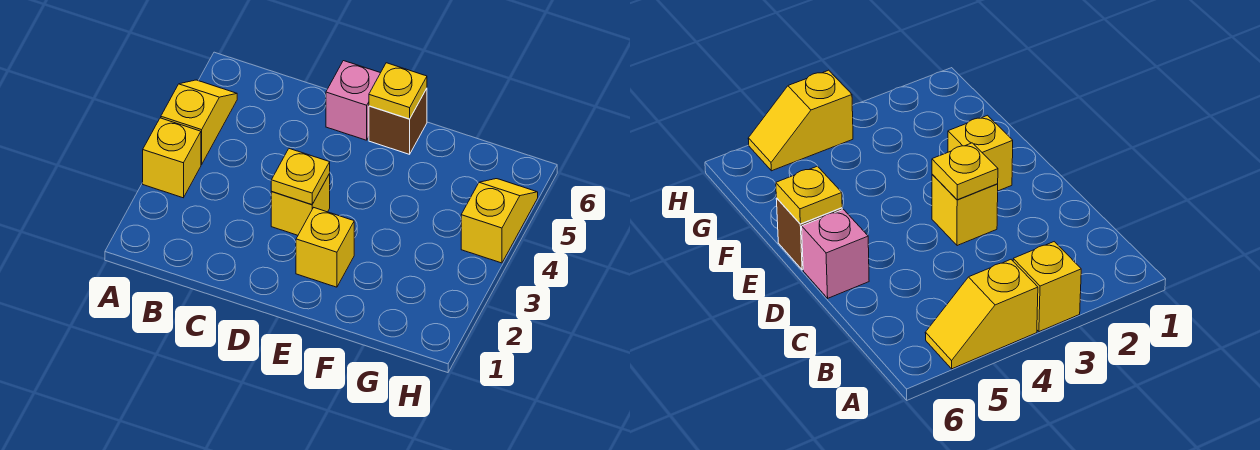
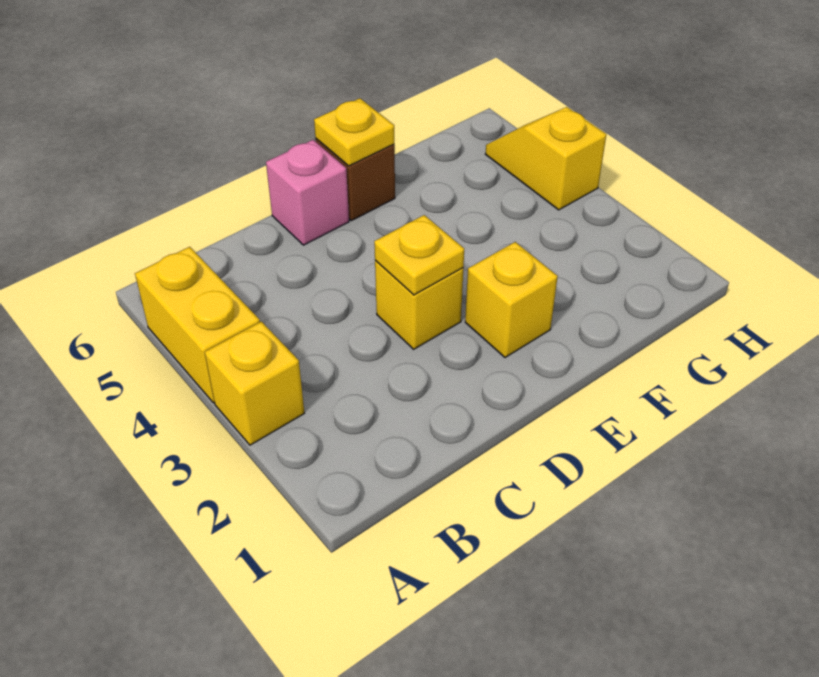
yellow 1x2 slope [161,80,237,165] -> yellow 1x2 brick [135,247,260,403]

